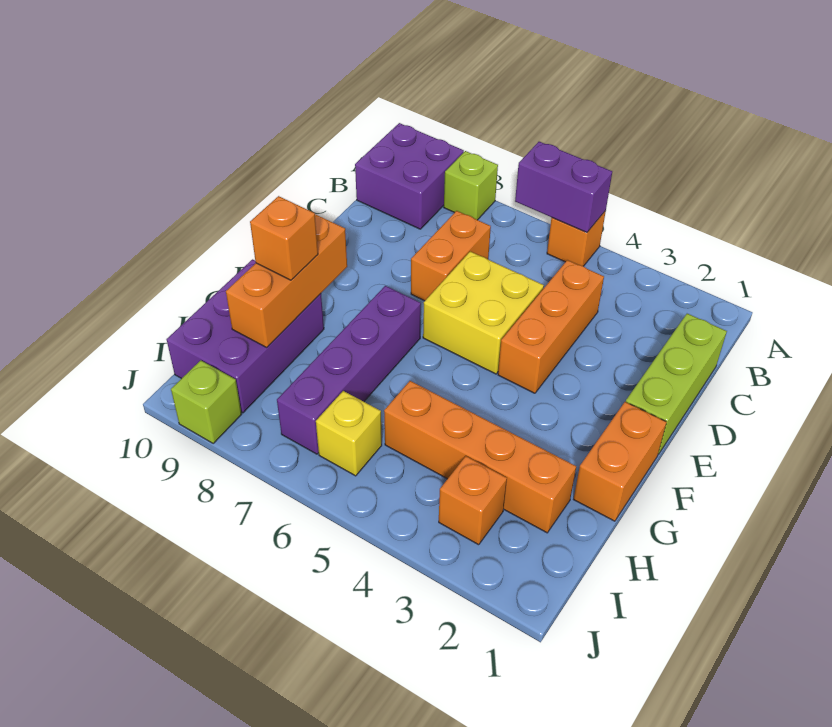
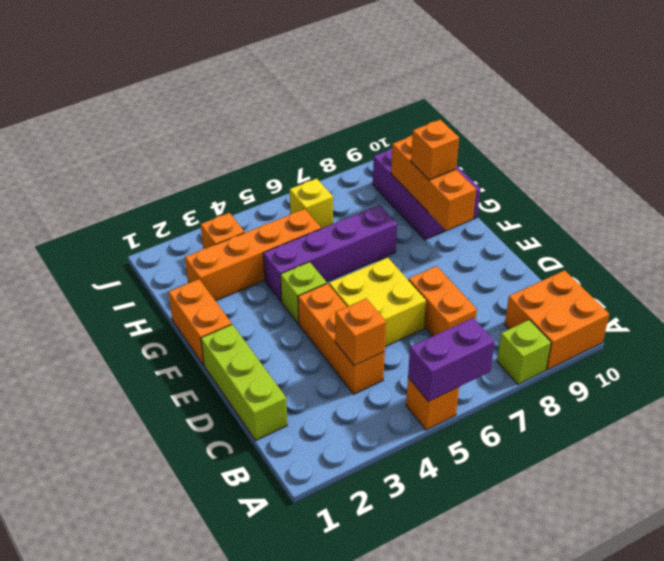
purple 2x2 brick [355,123,464,229] -> orange 2x2 brick [505,270,609,370]
none -> orange 1x1 brick [335,298,386,366]
purple 1x4 brick [277,286,421,454] -> purple 1x4 brick turned to [263,205,397,302]
lime 1x1 brick [171,360,242,443] -> lime 1x1 brick moved to [280,262,327,324]

